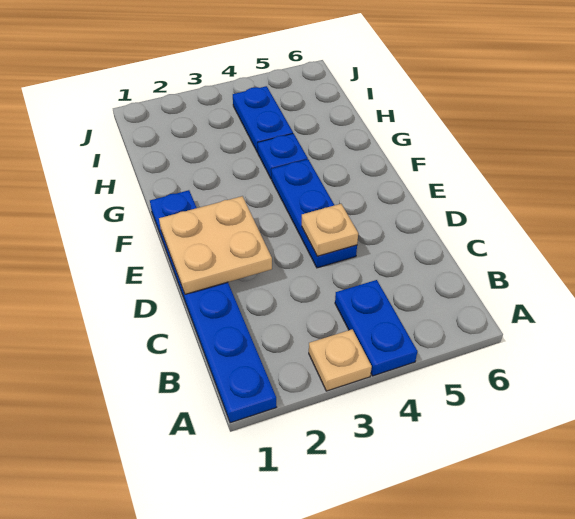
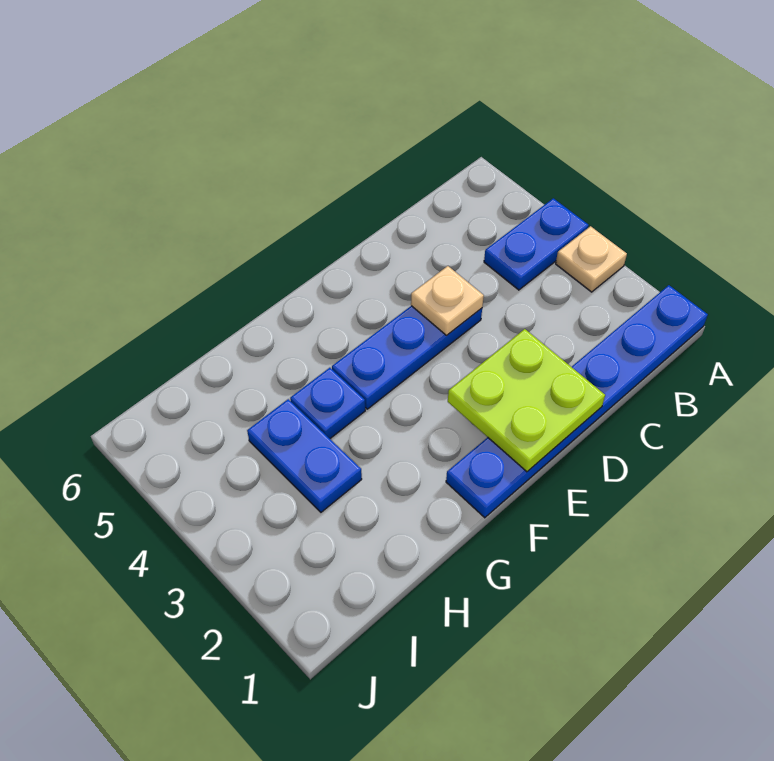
tan 2x2 plate [159,196,272,294] -> lime 2x2 plate [448,329,605,472]
blue 1x2 plate [233,86,293,153] -> blue 1x2 plate turned to [247,399,362,512]

